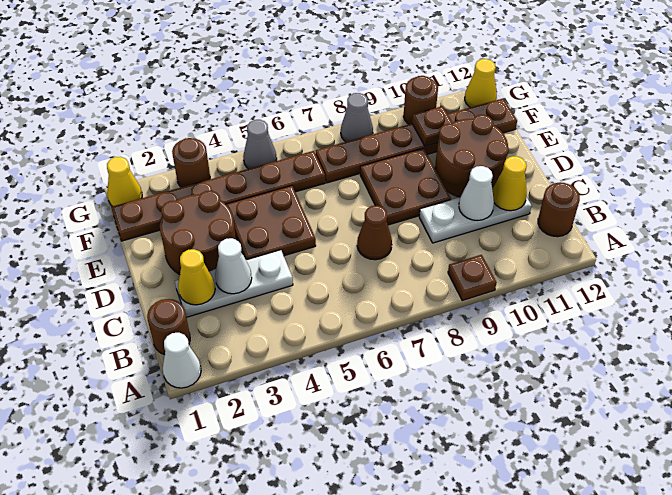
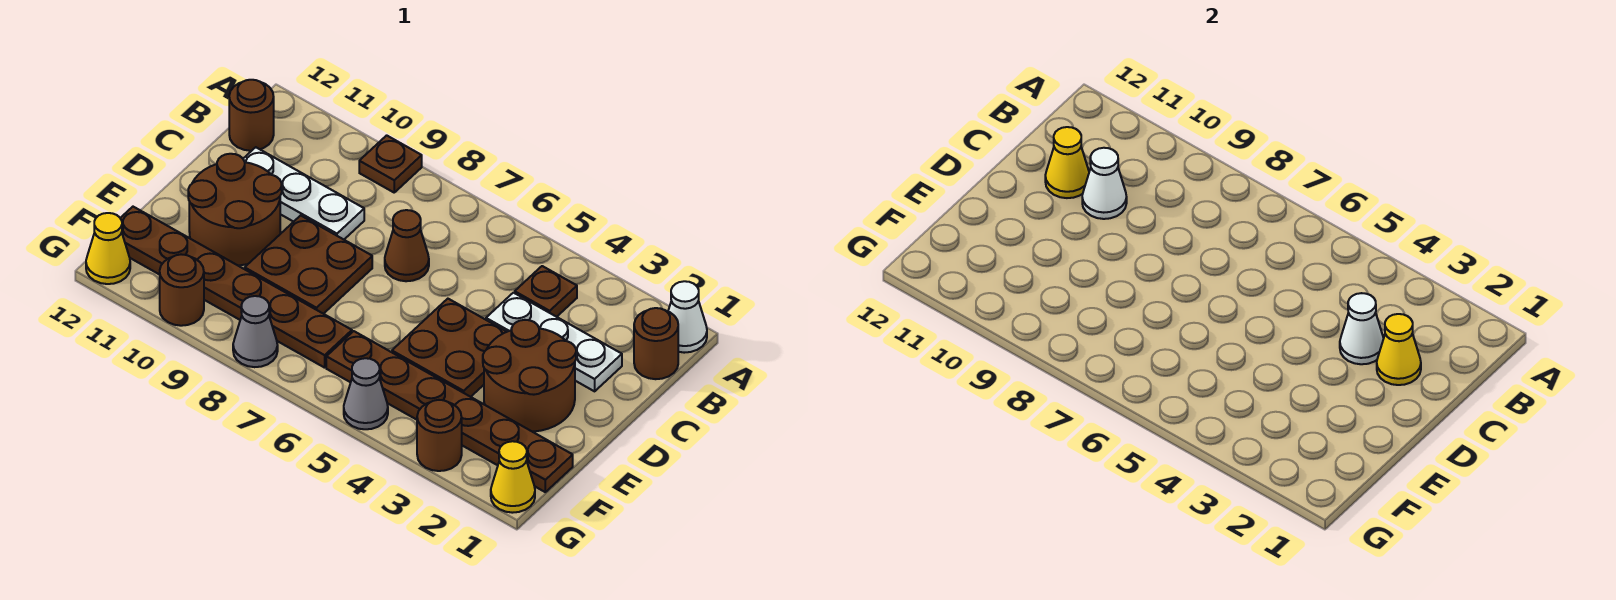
brown 1x1 plate [412,106,452,146] -> brown 1x1 plate moved to [515,266,577,317]

